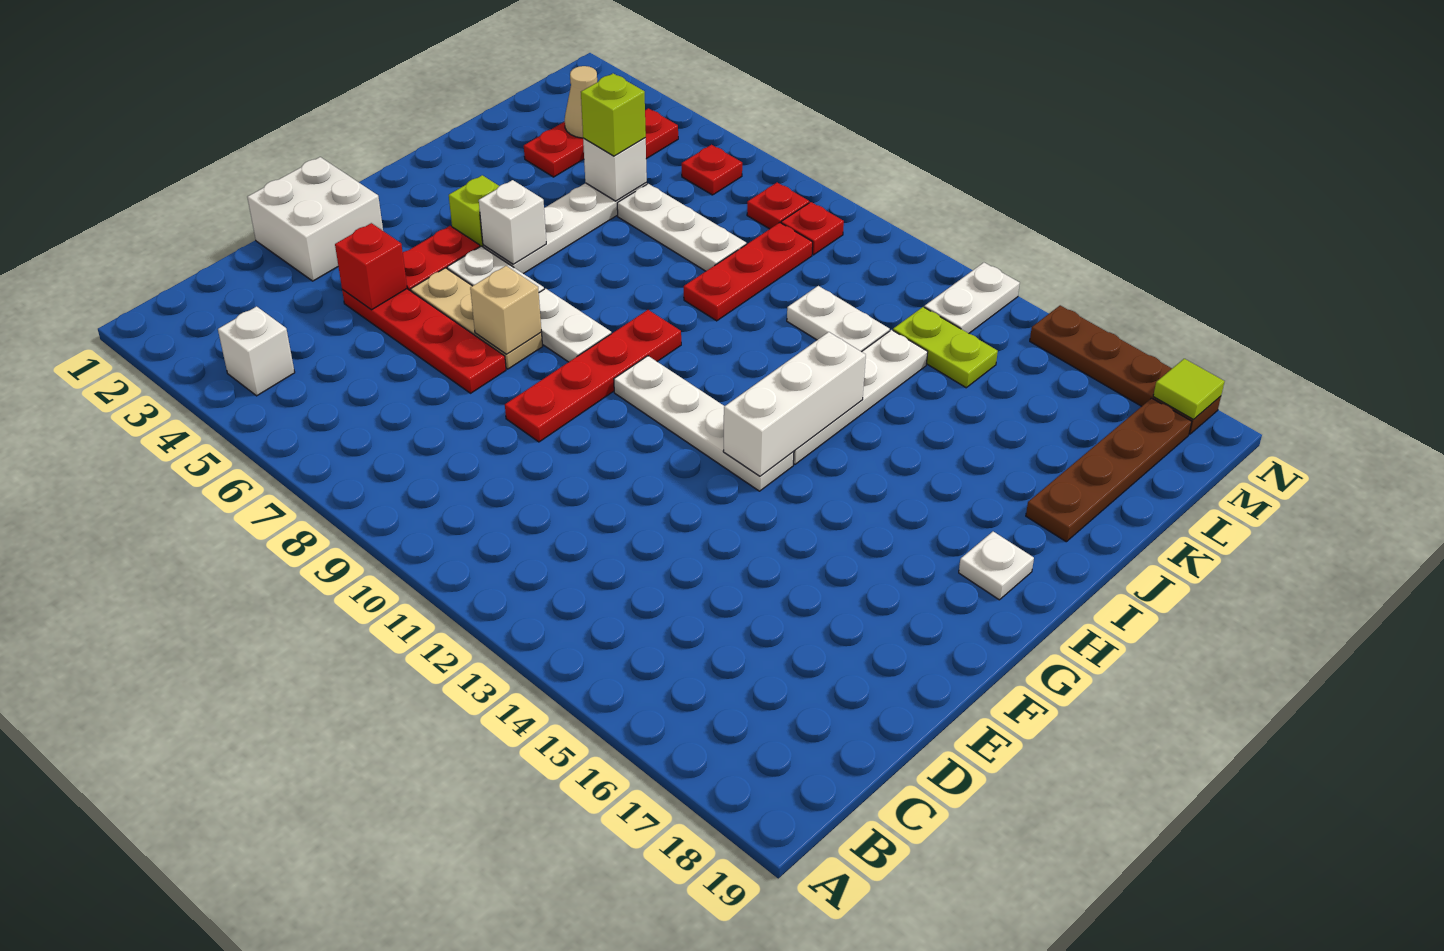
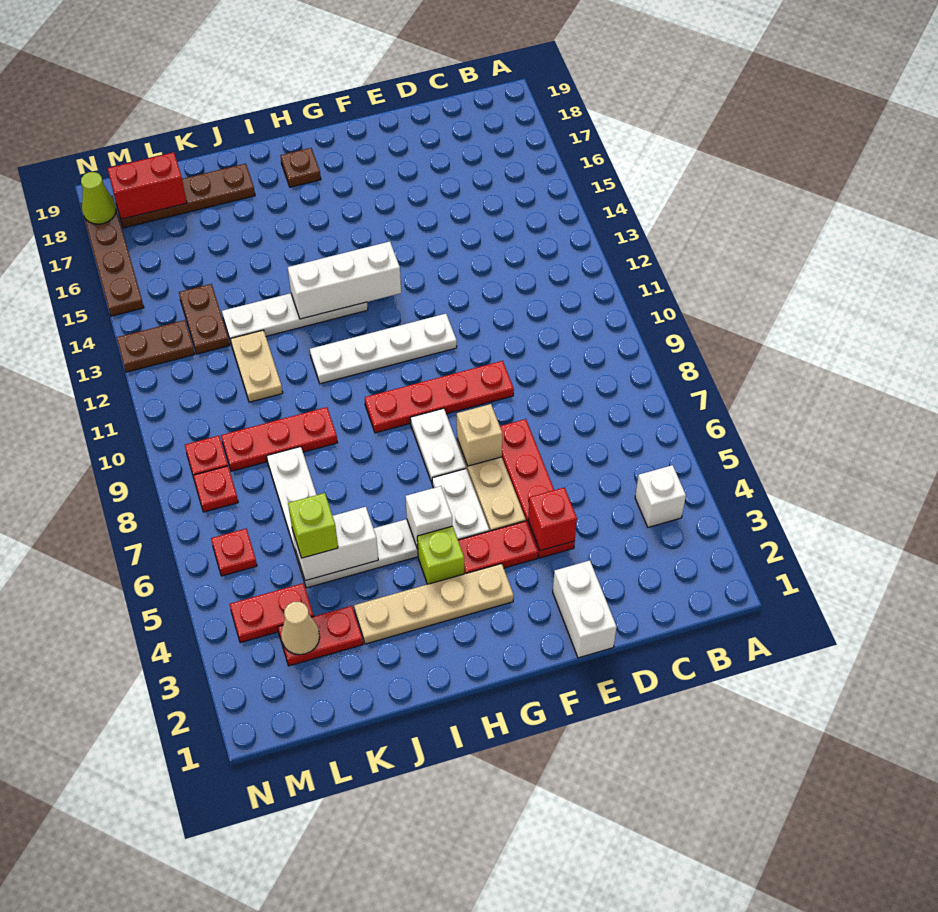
white 2x2 brick [247,157,383,281] -> white 1x2 brick [553,561,617,658]
none -> tan 1x4 plate [354,564,514,644]
white 1x4 plate [614,356,794,491] -> white 1x4 plate turned to [310,314,457,384]
white 1x1 plate [959,532,1034,600] -> brown 1x1 plate [280,148,321,187]
white 1x1 brick [583,138,647,201] -> white 1x2 brick [292,507,378,581]
white 1x2 plate [787,286,890,352] -> tan 1x2 plate [231,330,283,402]
lime 1x2 plate [893,307,998,388] -> brown 1x2 plate [179,284,230,354]
none -> red 1x2 brick [107,152,187,219]
white 1x2 plate [924,263,1020,334] -> brown 1x2 plate [117,320,195,372]
lime 1x1 tile [1153,359,1225,419] -> lime 1x1 cone [81,172,116,224]

